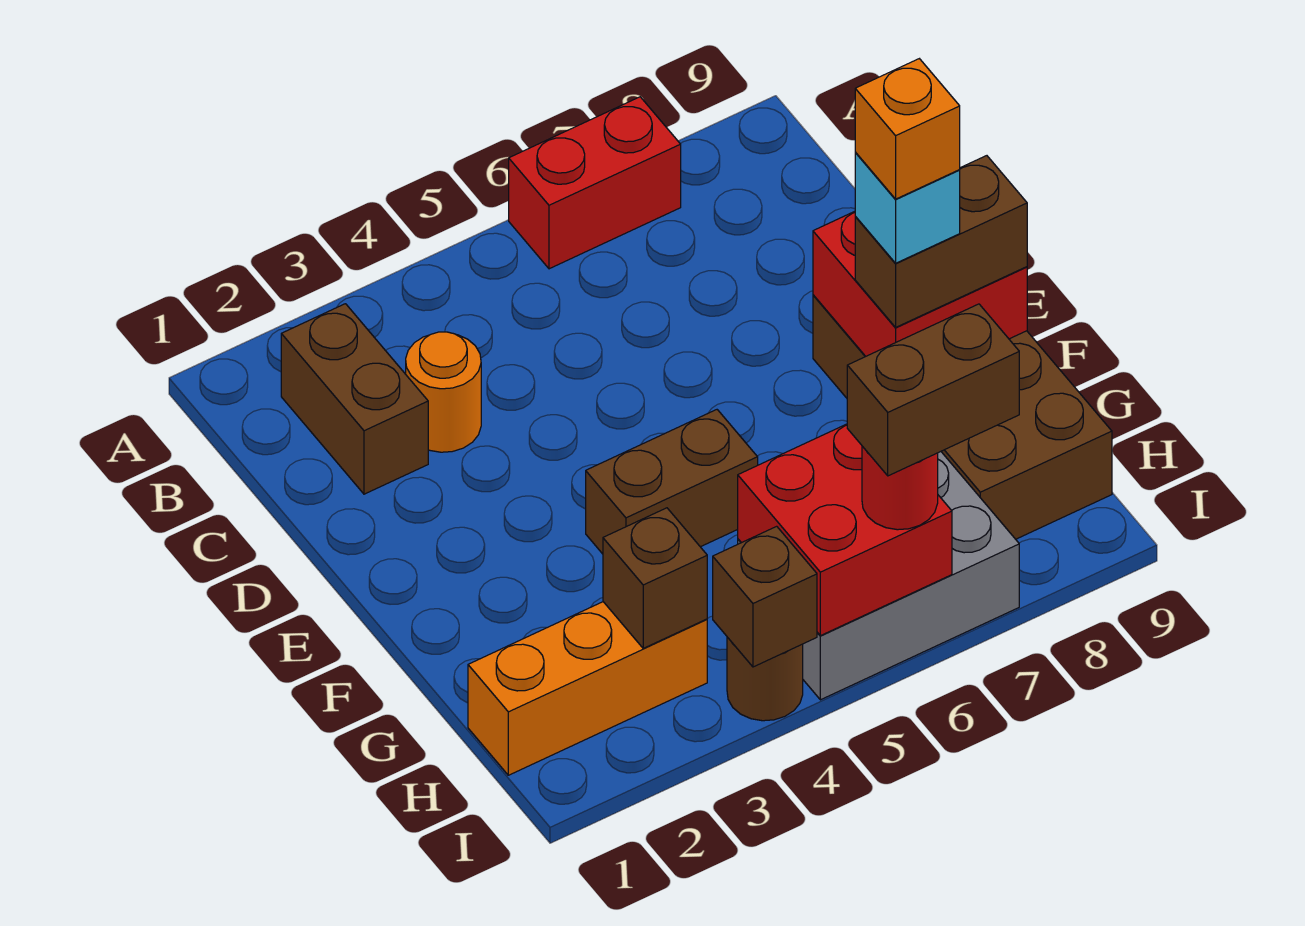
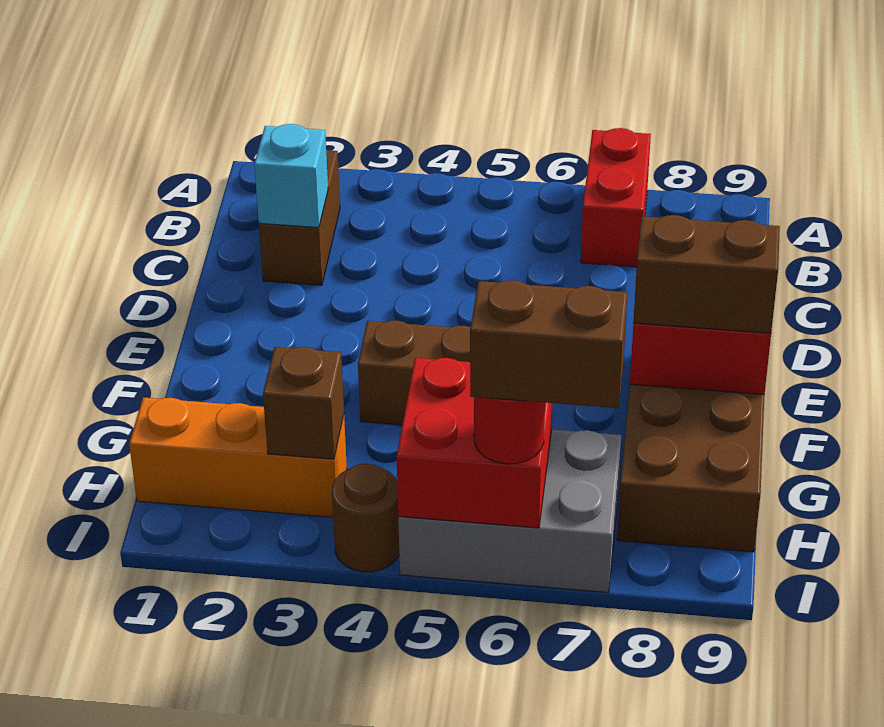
red 1x2 brick [509,97,681,269] -> red 1x2 brick turned to [581,128,651,267]
orange 1x1 round brick [406,332,481,452] -> none
cyan 1x1 brick [855,153,960,263] -> cyan 1x1 brick moved to [254,124,328,228]
orange 1x1 brick [855,59,960,199] -> none
brown 1x1 brick [713,526,817,667] -> none

